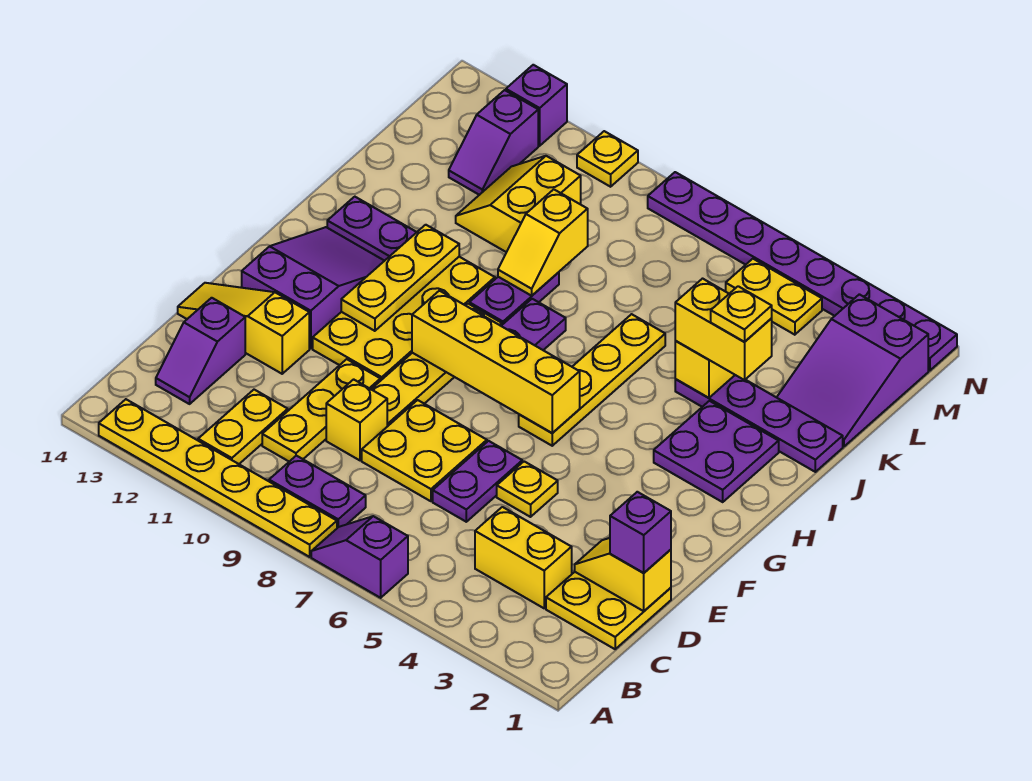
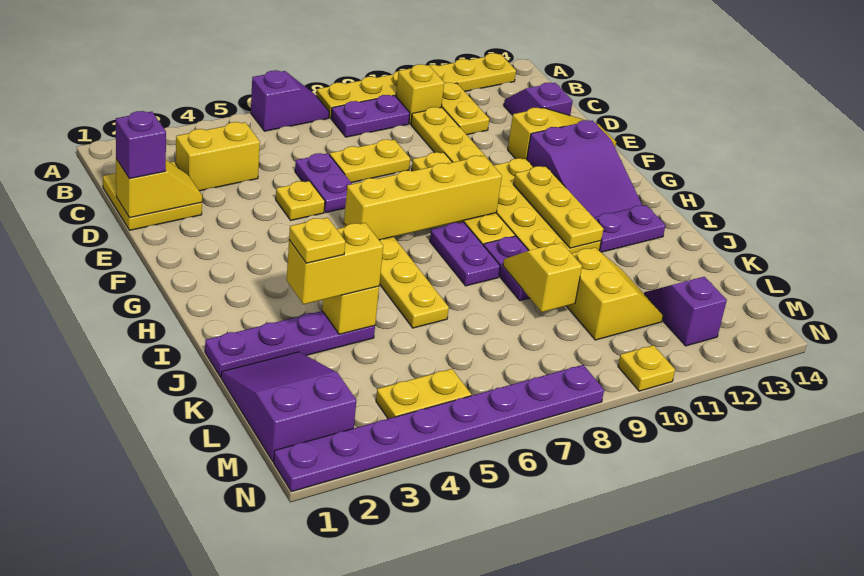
yellow 2x2 plate [362,400,487,501] -> yellow 1x2 plate [330,139,410,183]
yellow 1x1 brick [326,379,387,460] -> yellow 1x1 brick moved to [396,64,444,124]
purple 2x2 plate [654,401,779,502] -> none
purple 1x1 brick [506,65,567,146] -> none

